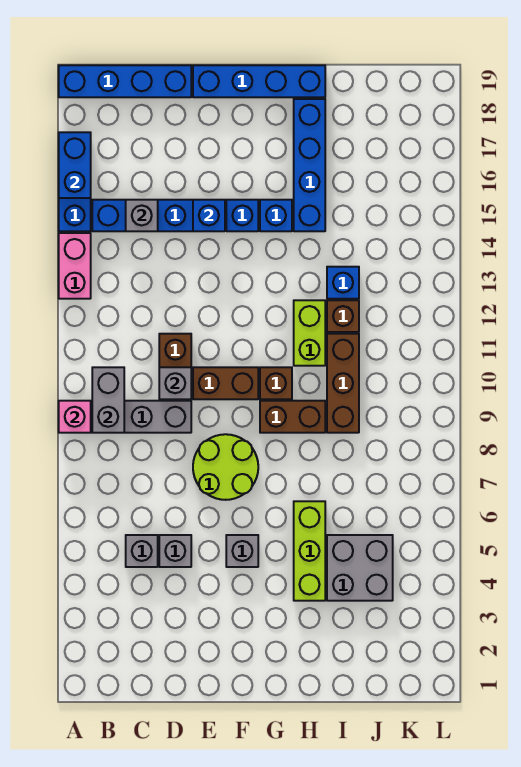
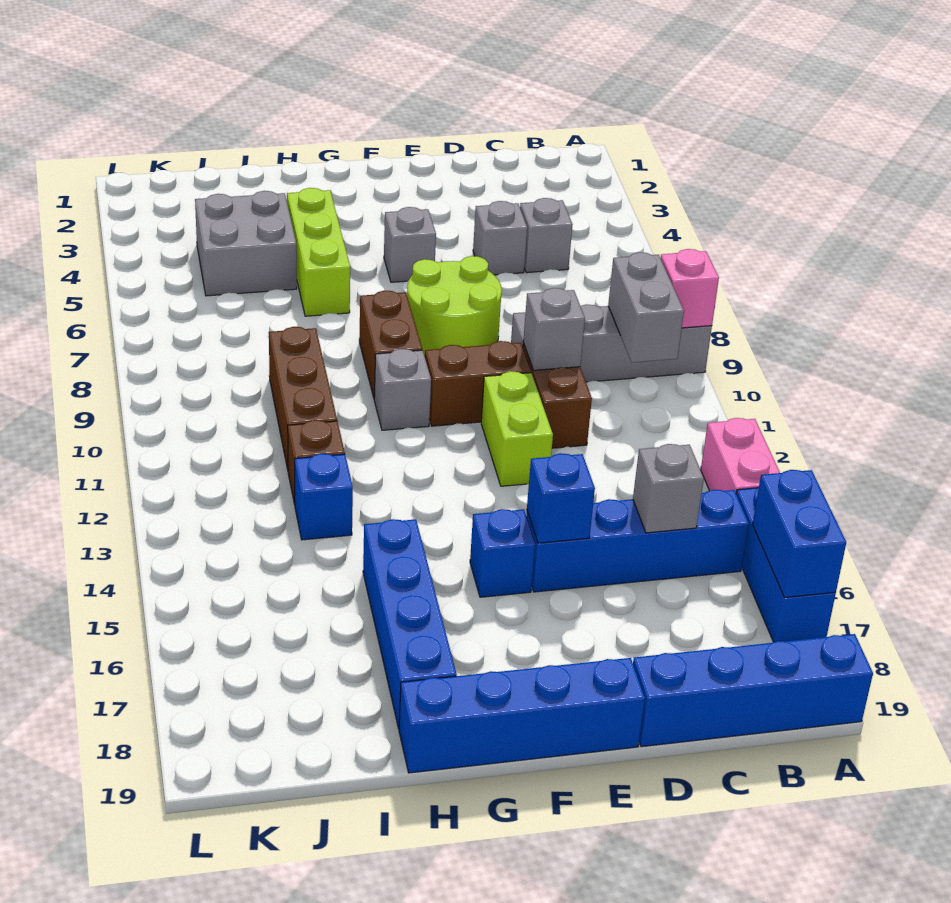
brown 1x2 brick [260,401,325,433] -> brown 1x2 brick turned to [359,291,422,397]
brown 1x1 brick [260,367,292,399] -> grey 1x1 brick [374,349,431,430]
blue 1x1 brick [260,200,292,231] -> none
lime 1x2 brick [294,300,325,366] -> lime 1x2 brick moved to [481,371,553,486]

